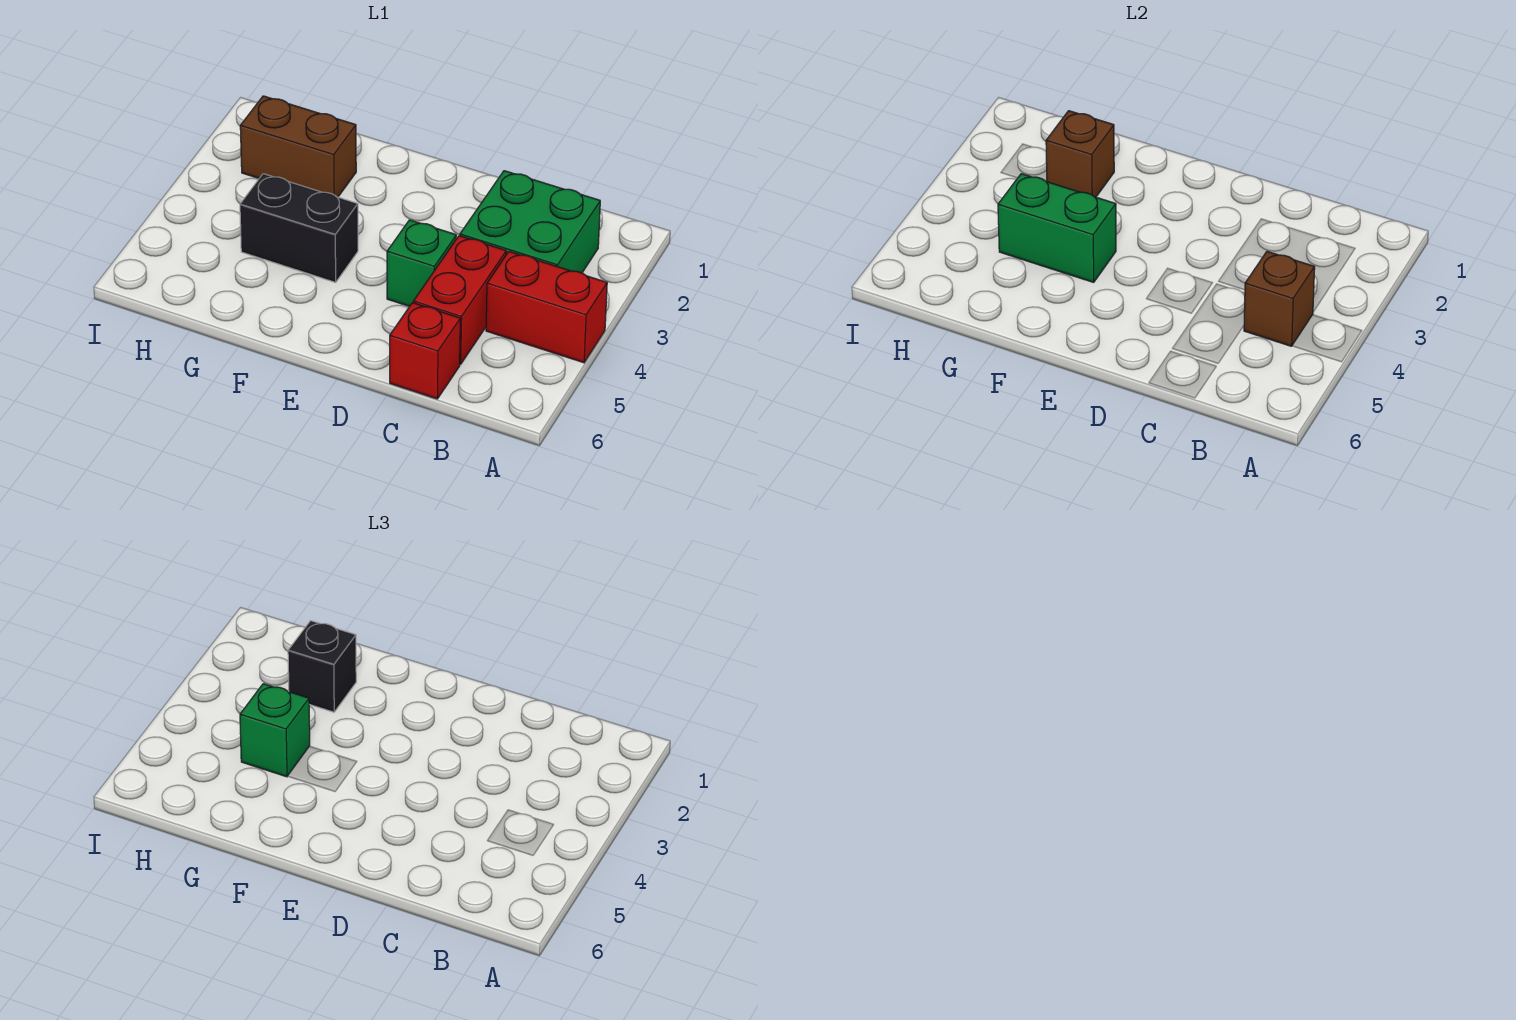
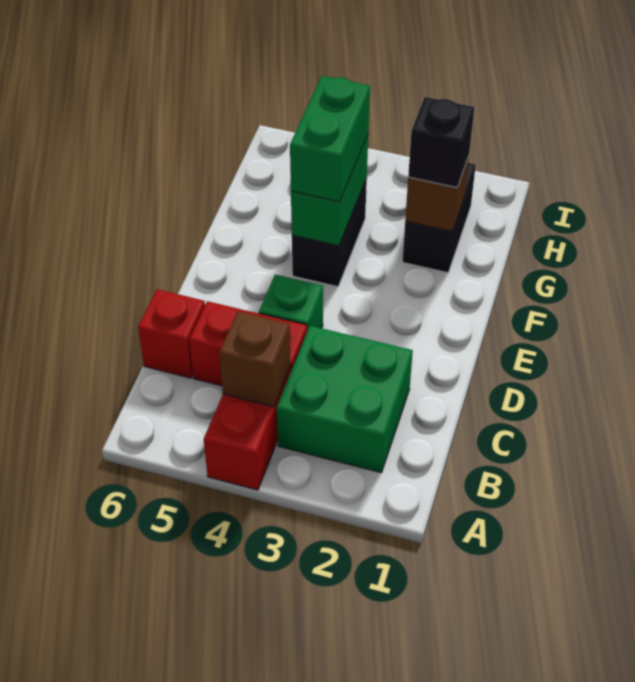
brown 1x2 brick [240,96,356,197] -> black 1x2 brick [403,163,476,273]
green 1x1 brick [240,684,310,777] -> green 1x2 brick [290,76,370,202]

